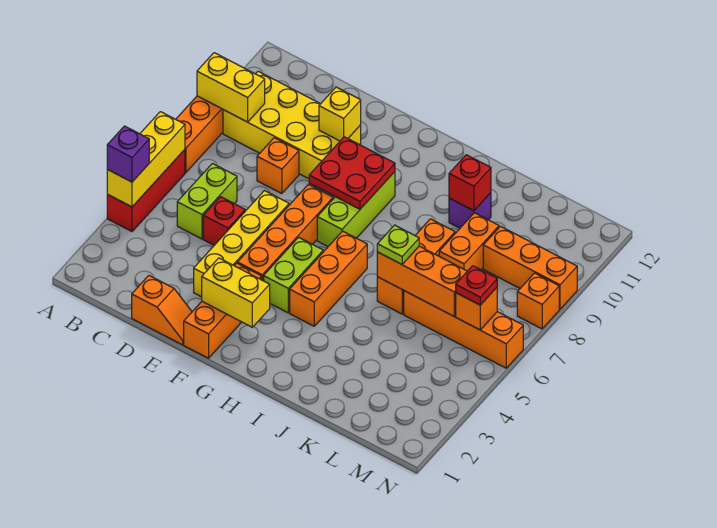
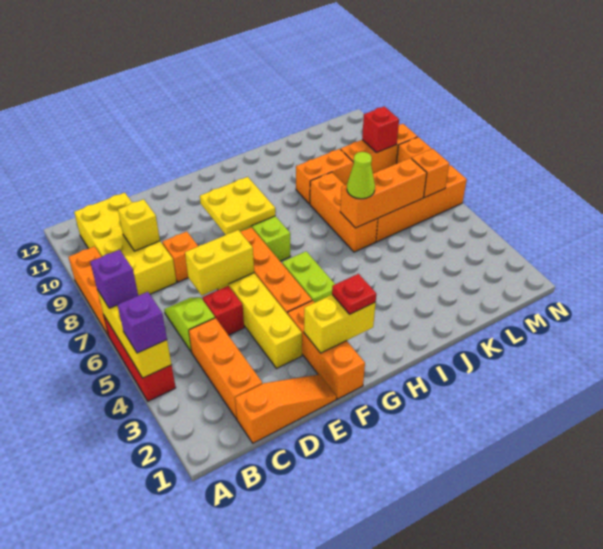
yellow 1x2 brick [197,53,265,122] -> yellow 1x2 brick moved to [185,230,254,295]
yellow 2x4 brick [223,71,361,179] -> yellow 2x4 brick turned to [74,193,177,295]
lime 1x2 brick [177,164,237,239] -> lime 1x2 slope [164,297,215,352]
orange 1x2 slope [132,276,192,345] -> orange 1x3 slope [235,375,336,443]
yellow 1x1 brick [319,87,361,141] -> yellow 1x1 brick moved to [118,199,160,251]
red 2x2 plate [309,137,395,209] -> yellow 2x2 plate [200,177,275,235]
orange 1x3 brick [290,231,367,326] -> orange 1x3 brick moved to [189,318,262,419]
lime 1x1 plate [377,225,419,264] -> lime 1x1 cone [347,152,375,199]
purple 1x1 brick [449,193,491,228] -> purple 1x1 brick moved to [90,250,138,308]
red 1x1 brick [449,155,491,211] -> red 1x1 brick moved to [362,106,399,153]
orange 1x2 brick [439,213,499,271] -> orange 1x2 brick turned to [296,149,354,204]
red 1x1 plate [456,266,497,305] -> red 1x1 plate moved to [332,274,376,314]

